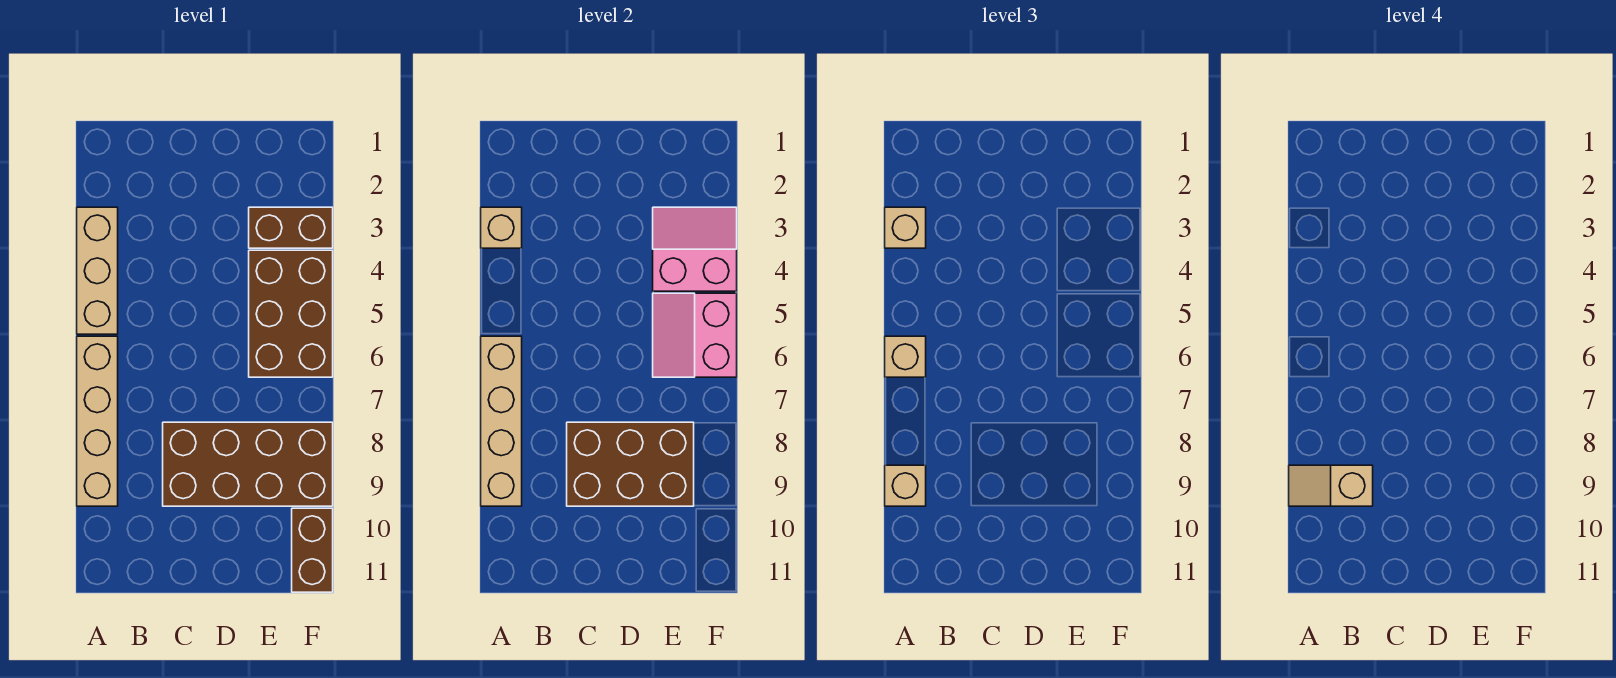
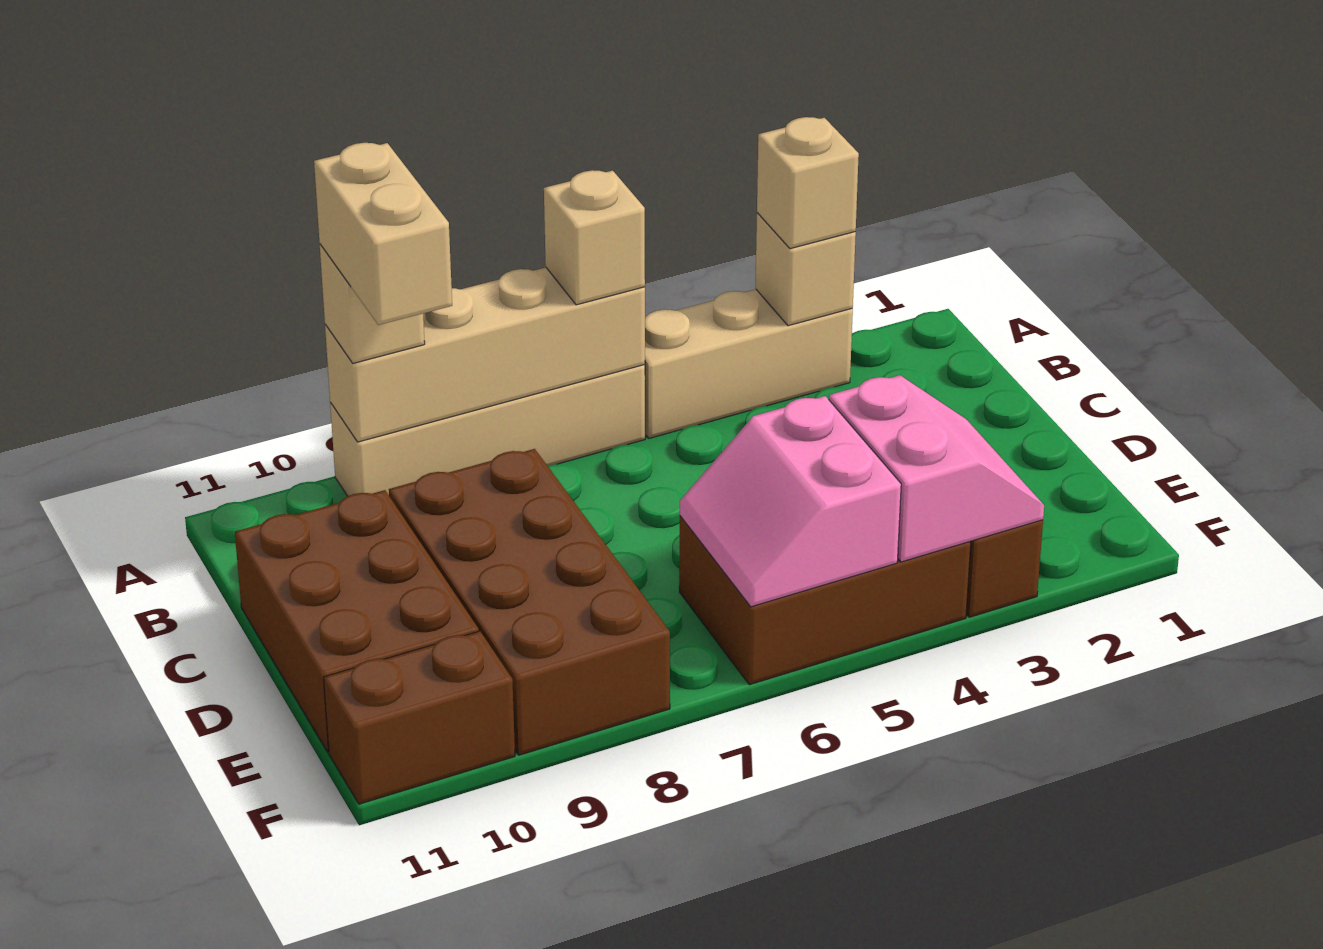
tan 1x2 slope [1289,465,1373,506] -> tan 1x2 brick [314,143,452,325]
brown 2x3 brick [567,422,694,506] -> brown 2x3 brick moved to [235,490,479,752]
pink 2x2 slope [653,293,737,377] -> pink 2x2 slope turned to [680,396,901,607]

